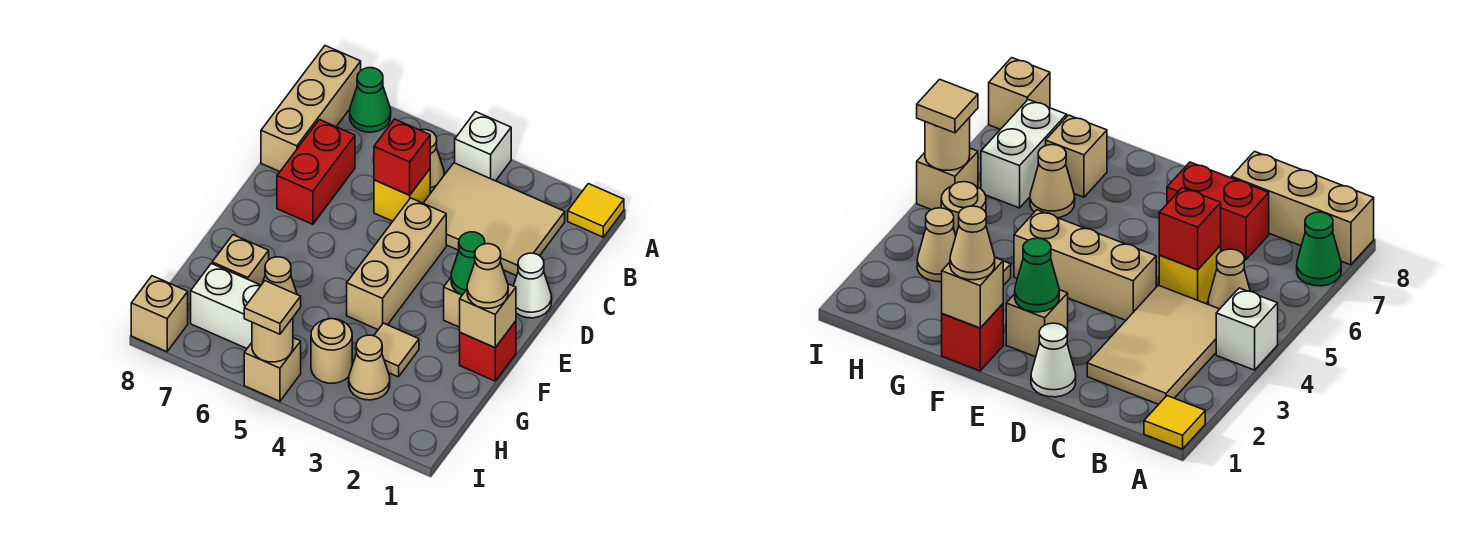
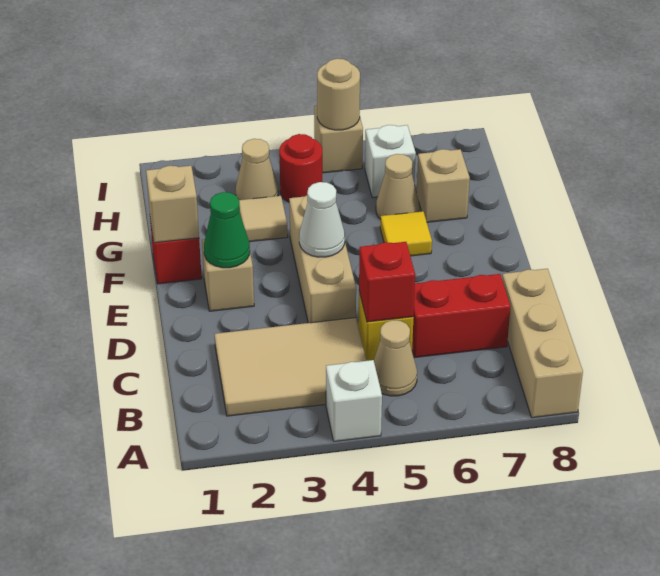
yellow 1x1 tile [568,184,624,237] -> yellow 1x1 tile moved to [380,211,432,256]
green 1x1 cone [350,68,391,132] -> none
red 1x2 brick [277,120,355,224] -> red 1x2 brick turned to [412,274,511,358]
white 1x1 cone [513,253,552,318] -> white 1x1 cone moved to [299,182,345,257]
tan 1x1 cone [467,244,508,308] -> none
tan 1x1 round brick [311,319,352,383] -> red 1x1 round brick [279,134,322,202]
white 1x2 brick [191,263,261,348] -> white 1x1 brick [365,125,416,197]
tan 1x1 tile [244,281,301,334] -> none
tan 1x1 brick [131,276,188,352] -> none

